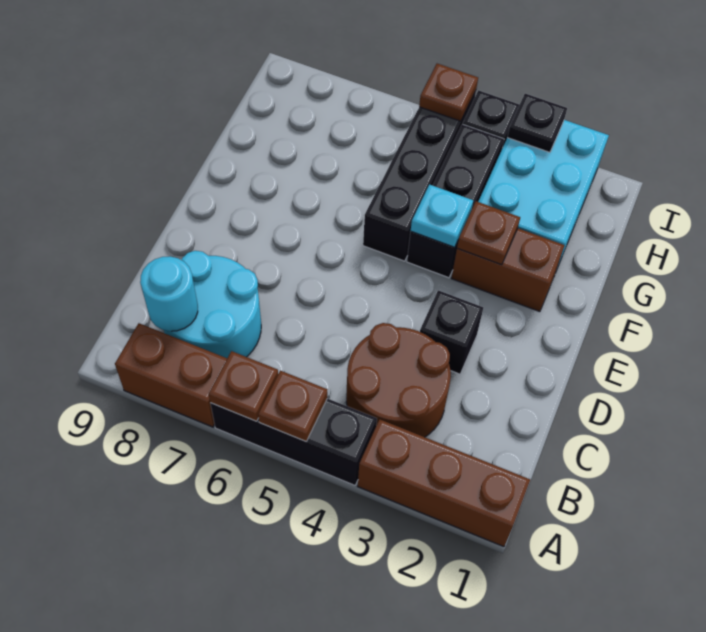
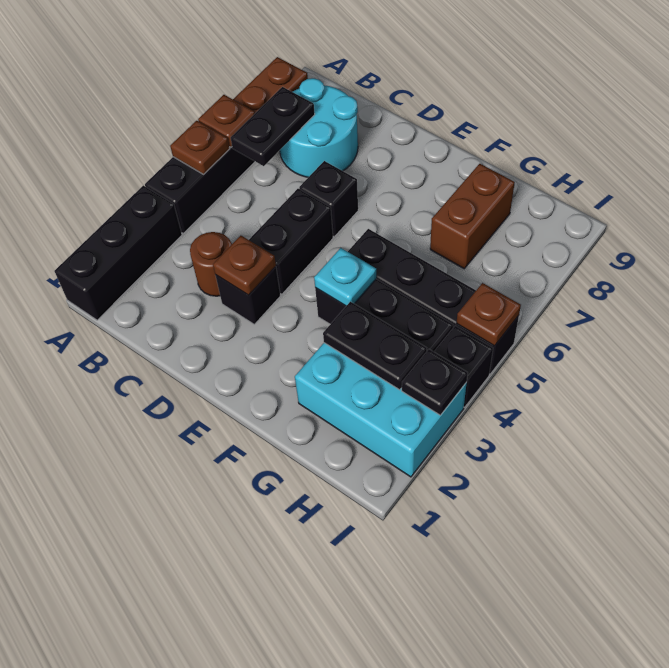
brown 1x3 brick [358,419,530,547] -> black 1x3 brick [54,186,182,320]
brown 2x2 round brick [346,323,451,437] -> brown 1x1 round brick [190,232,232,296]
none -> black 1x2 plate [231,87,315,166]
cyan 1x1 round brick [140,256,198,331] -> none
none -> black 1x2 brick [249,189,333,294]
none -> black 1x1 brick [299,161,358,237]
brown 1x2 brick [451,228,565,312] -> brown 1x2 brick moved to [430,164,515,269]
brown 1x1 plate [457,201,520,265] -> brown 1x1 plate moved to [213,236,276,295]
none -> black 1x2 plate [323,302,427,390]

